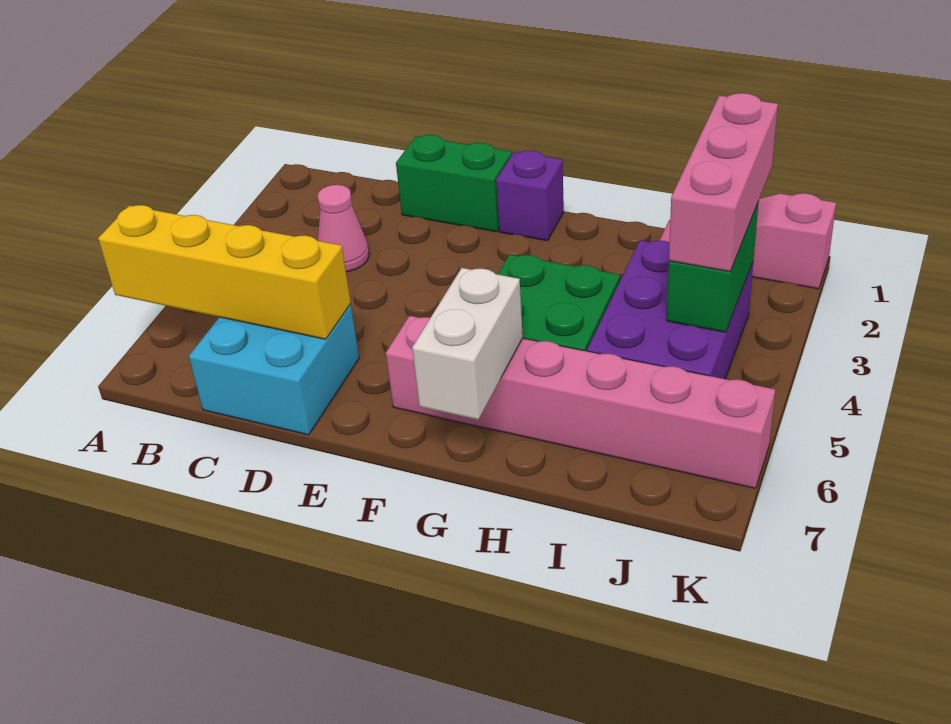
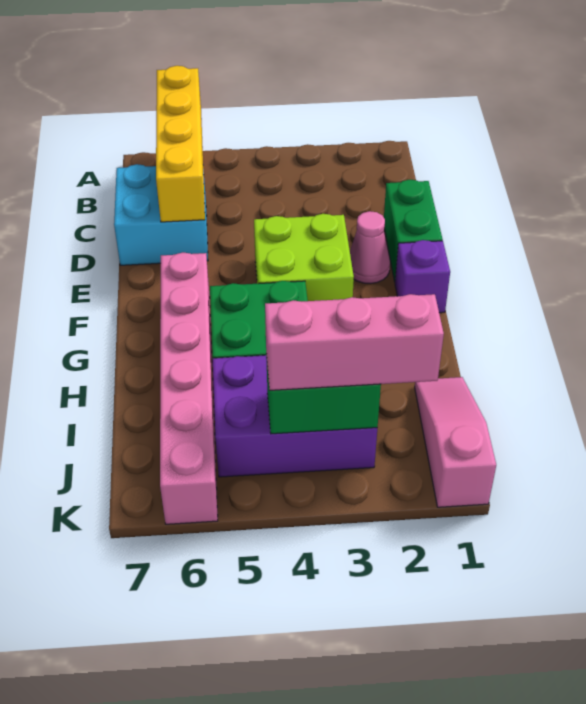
pink 1x1 cone [318,185,369,272] -> pink 1x1 cone moved to [350,211,390,284]
none -> lime 2x2 brick [254,214,354,301]
white 1x2 brick [412,268,523,420] -> none

